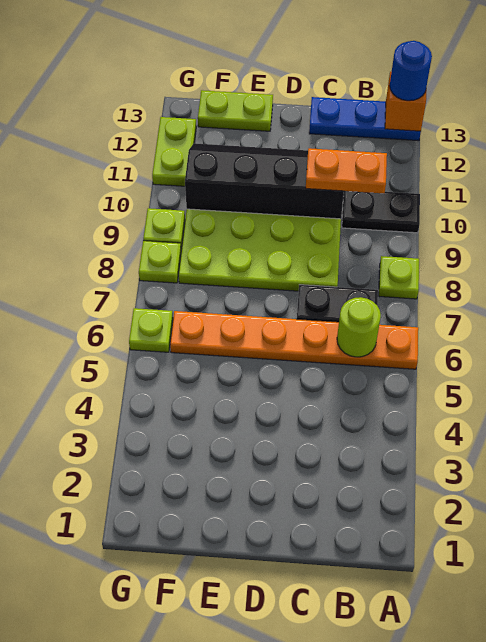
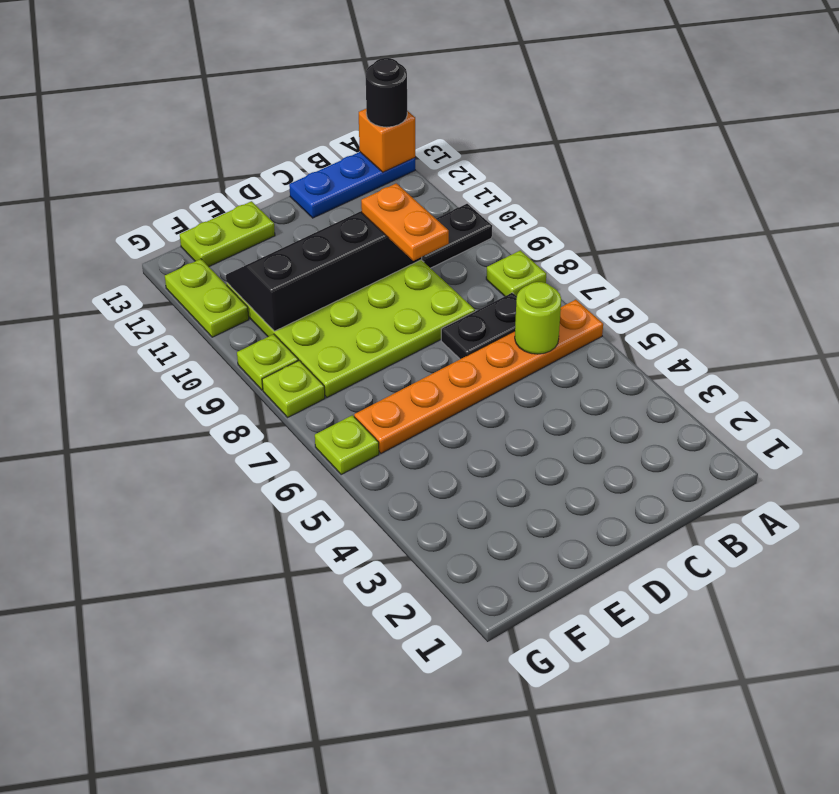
blue 1x1 round brick [390,41,432,101] -> black 1x1 round brick [366,58,407,127]
orange 1x2 plate [306,148,387,193] -> orange 1x2 plate turned to [361,183,449,261]

